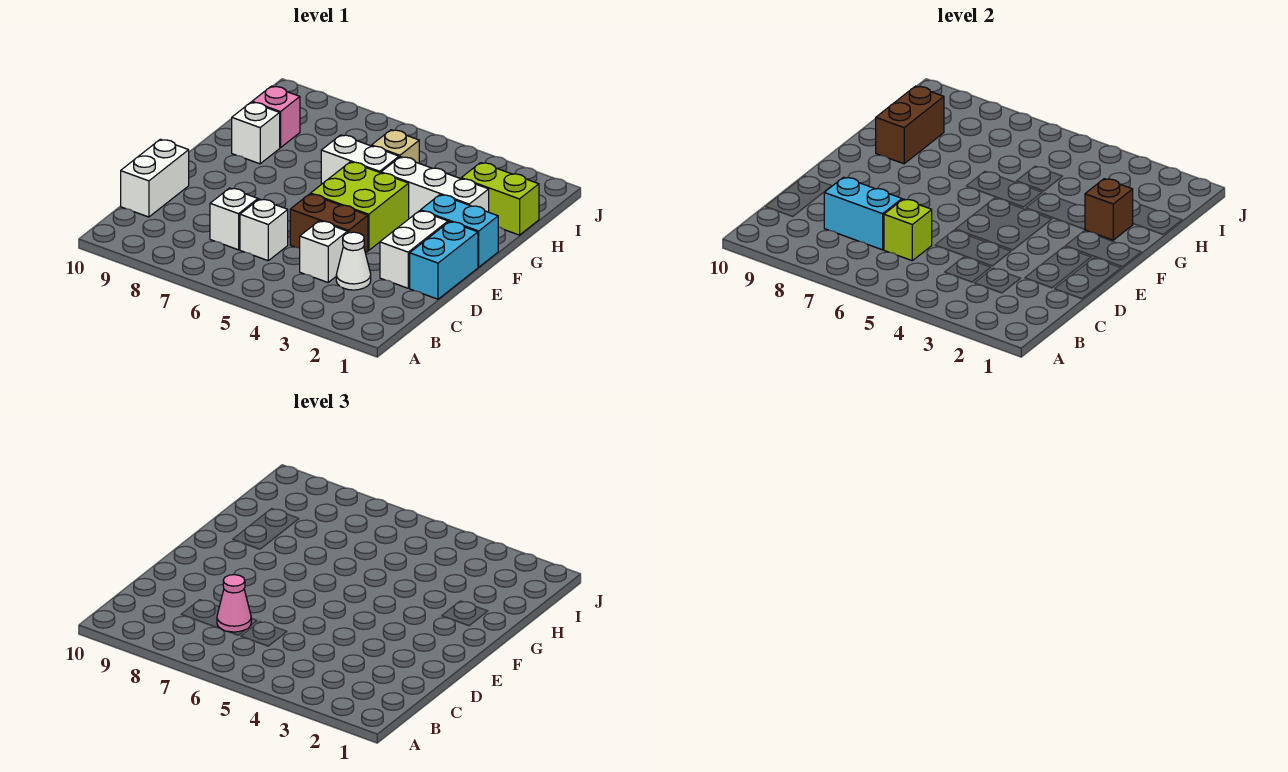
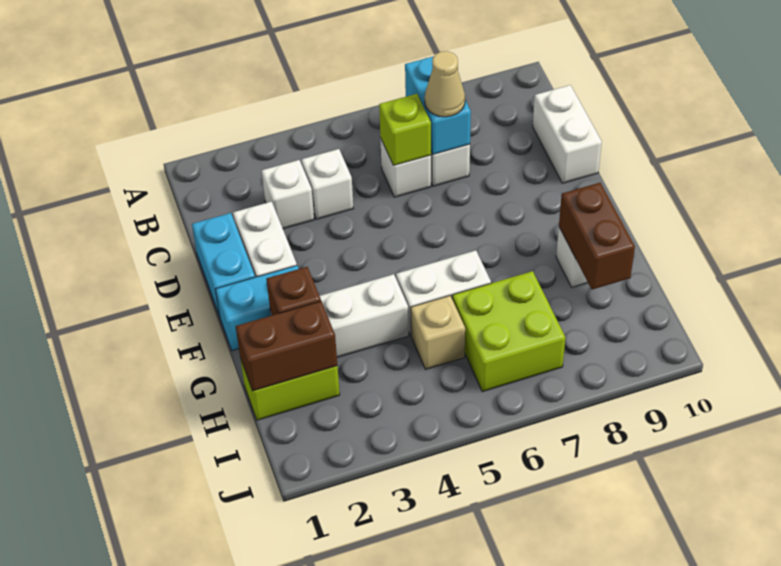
white 1x1 cone [336,232,371,290] -> white 1x1 brick [262,160,314,229]
cyan 1x2 brick [824,177,902,250] -> cyan 1x2 brick turned to [405,56,471,154]
pink 1x1 cone [217,575,251,632] -> tan 1x1 cone [425,51,465,117]
brown 1x2 brick [290,194,368,253] -> brown 1x2 brick moved to [236,301,337,391]
lime 2x2 brick [311,162,409,250] -> lime 2x2 brick moved to [452,271,565,391]
pink 1x1 brick [252,86,300,148] -> none

